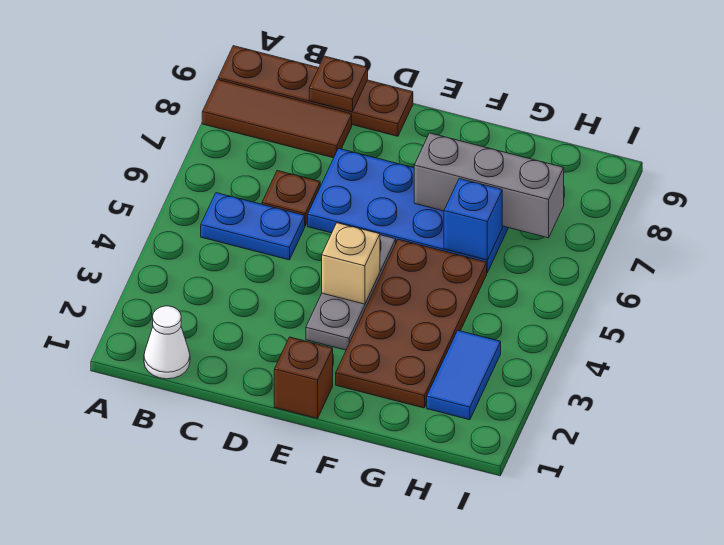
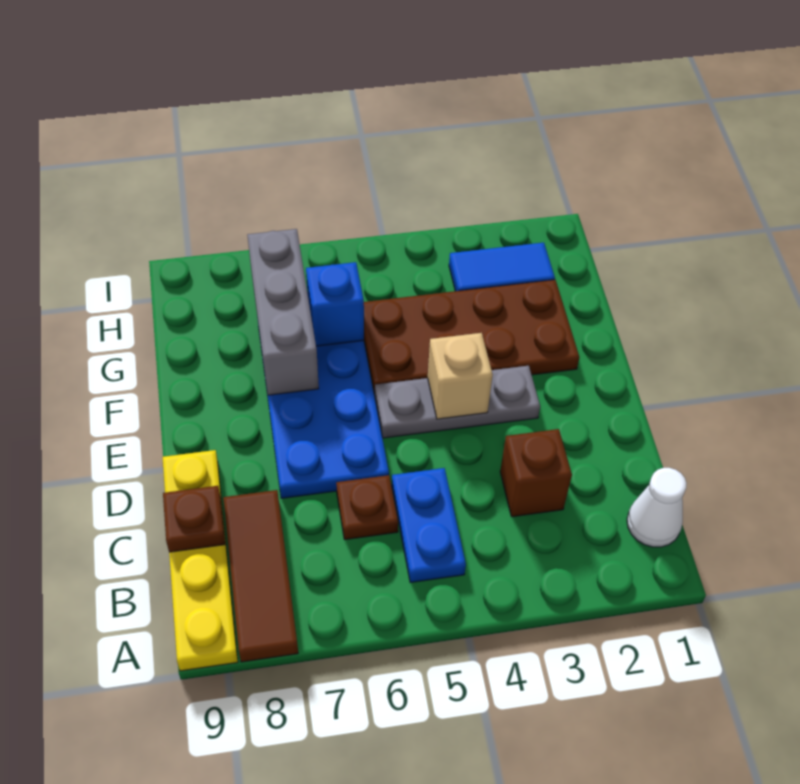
brown 1x4 plate [218,46,413,136] -> yellow 1x4 plate [162,450,238,671]
brown 1x1 brick [274,337,333,418] -> brown 1x1 brick moved to [500,429,572,517]

